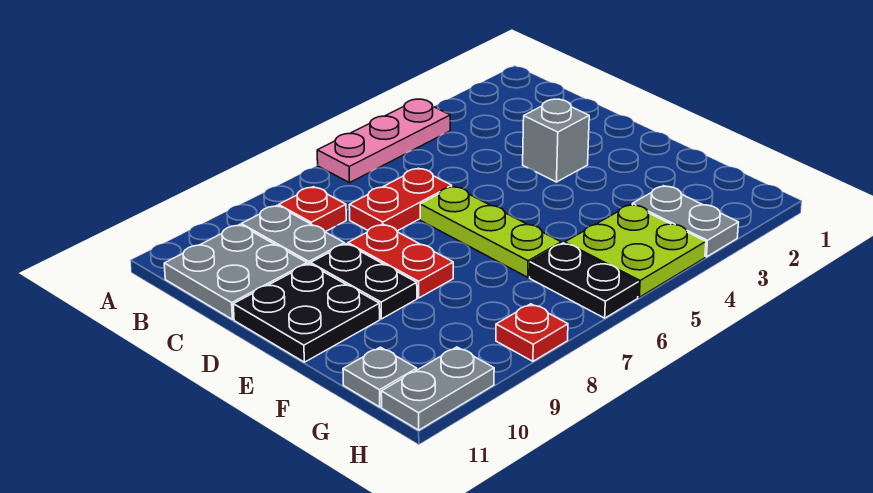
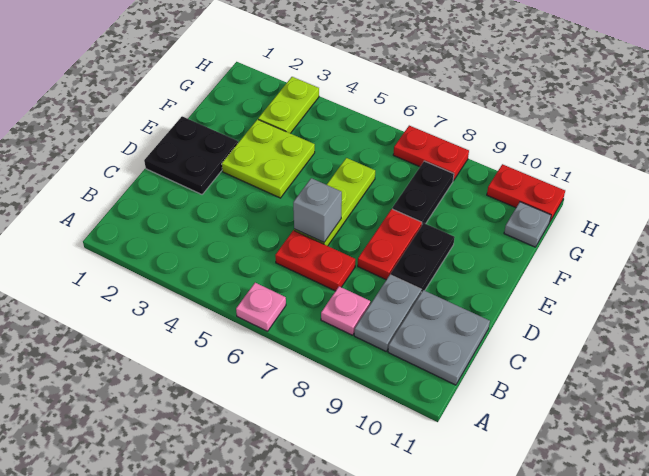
pink 1x3 plate [317,99,450,183] -> pink 1x1 plate [236,283,286,331]
red 1x1 plate [279,187,346,232] -> pink 1x1 plate [321,286,370,335]
grey 1x1 brick [523,99,589,182] -> grey 1x1 brick moved to [293,178,342,242]
black 2x2 plate [233,264,380,362] -> black 2x2 plate moved to [144,116,238,194]
grey 1x2 plate [632,186,739,257] -> lime 1x2 plate [258,77,319,133]
lime 2x2 plate [565,204,706,297] -> lime 2x2 plate moved to [222,119,315,198]
black 1x2 plate [530,243,639,318] -> black 1x2 plate moved to [392,161,454,225]
red 1x1 plate [496,304,568,361] -> red 1x2 plate [393,126,469,181]
grey 1x2 plate [381,347,494,430] -> red 1x2 plate [487,164,565,221]

